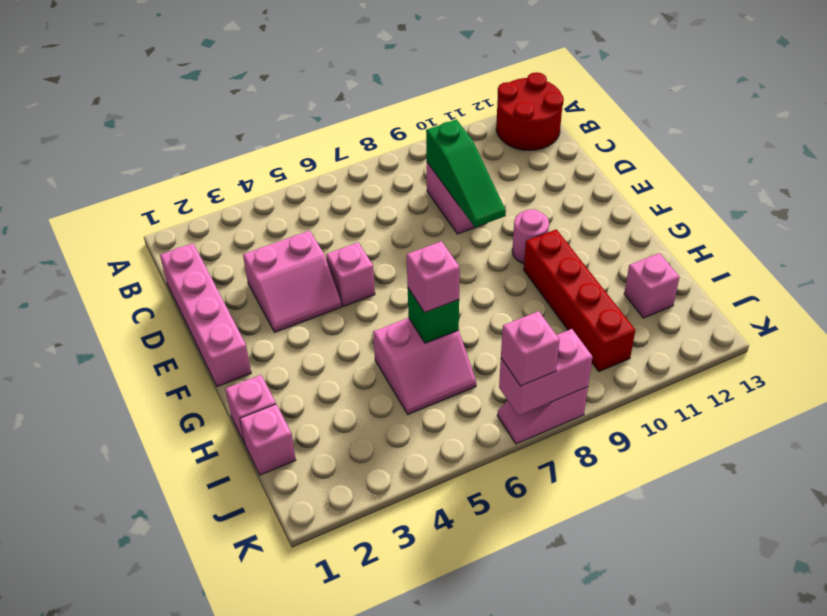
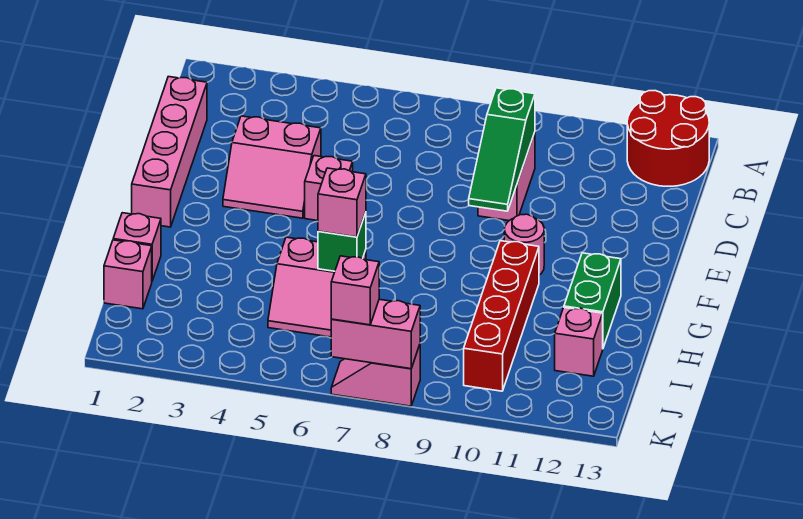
none -> green 1x2 brick [564,253,621,348]

